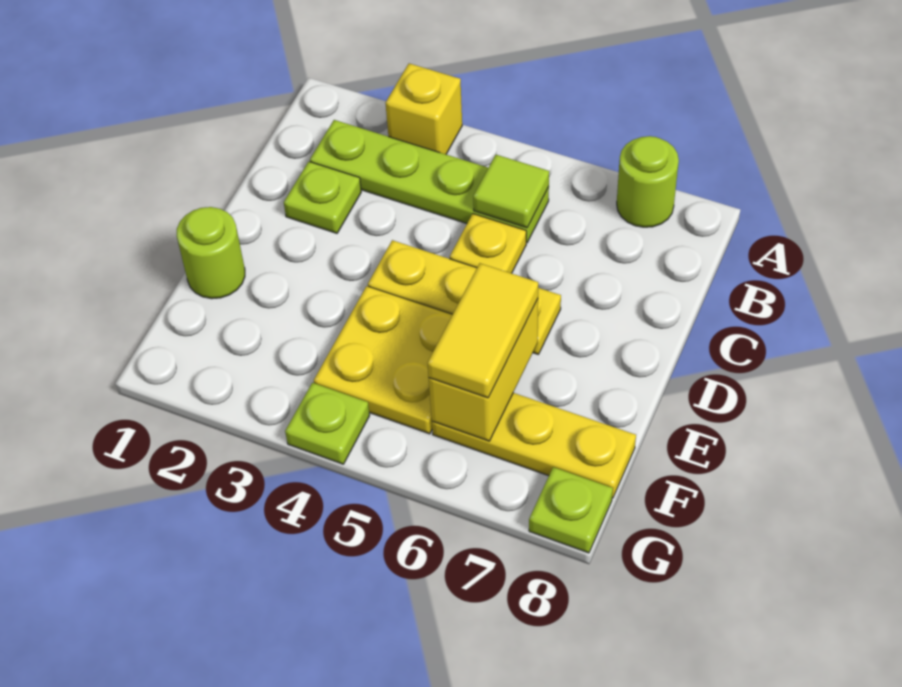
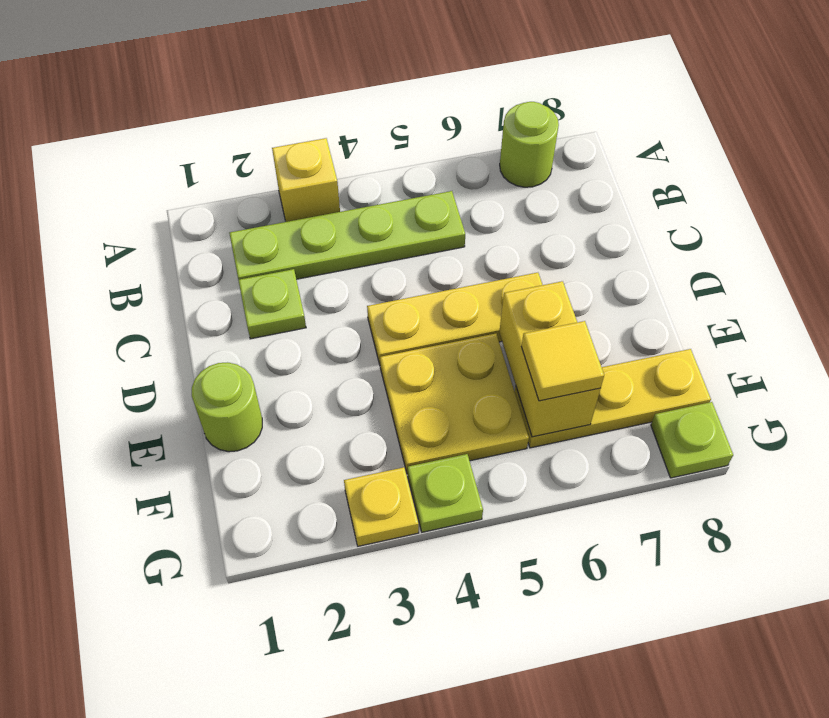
lime 1x1 tile [473,155,549,228] -> none
yellow 1x1 plate [450,214,526,273] -> yellow 1x1 plate moved to [344,467,419,546]
yellow 1x2 tile [427,263,538,398] -> yellow 1x1 tile [521,321,604,401]

